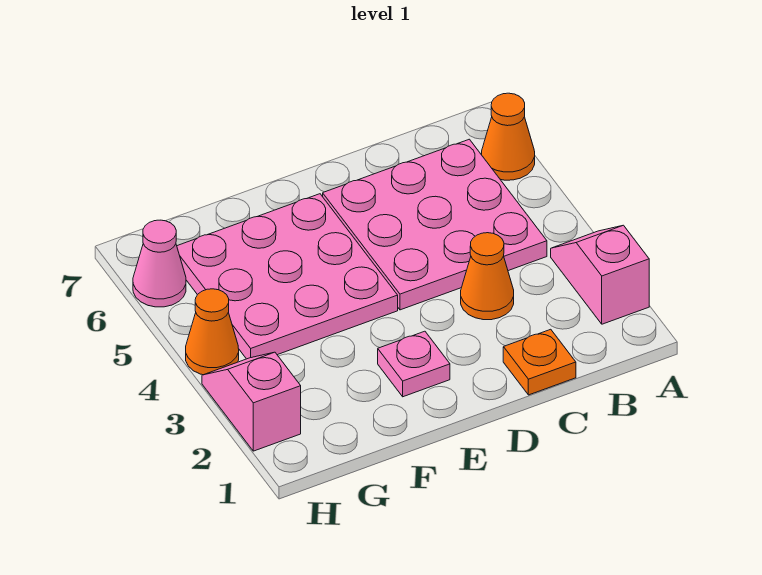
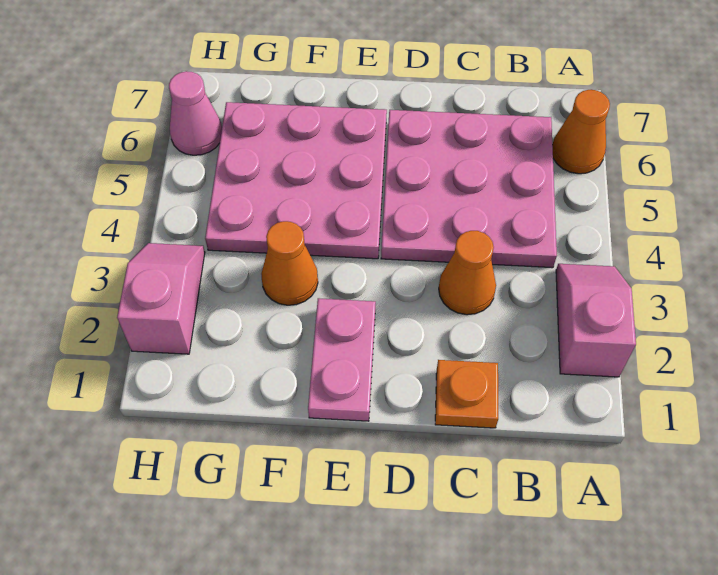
pink 1x1 plate [378,331,450,397] -> pink 1x2 plate [308,298,376,421]
orange 1x1 cone [186,289,239,375] -> orange 1x1 cone moved to [261,221,318,305]

